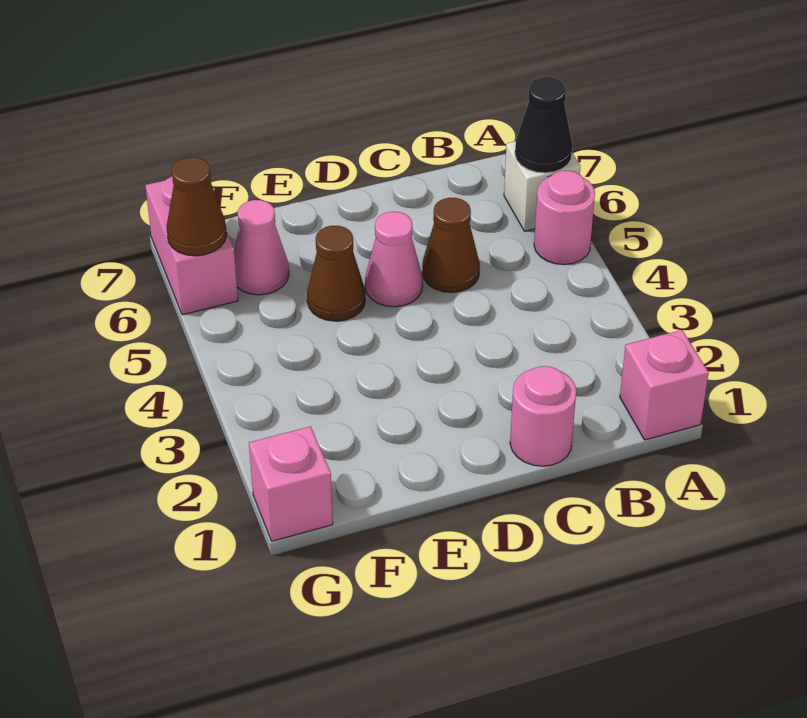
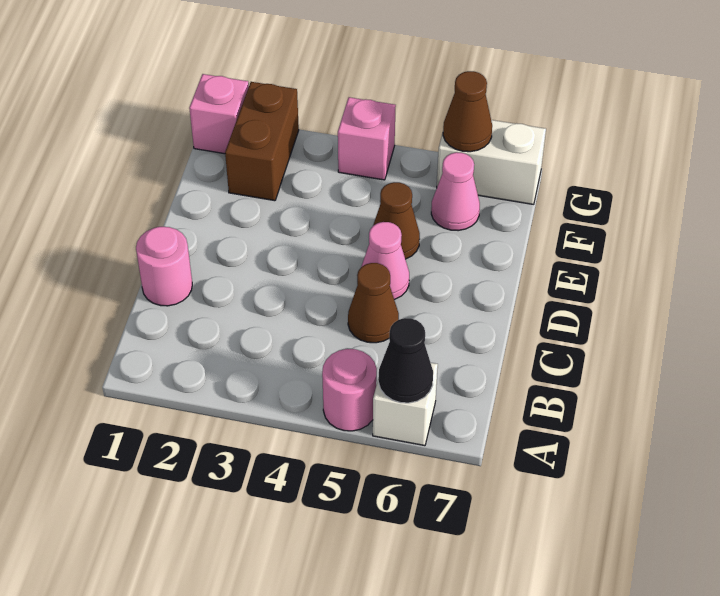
pink 1x1 brick [620,330,709,440] -> pink 1x1 brick moved to [338,97,396,180]
none -> brown 1x2 brick [225,82,299,201]
pink 1x2 brick [145,177,238,315] -> white 1x2 brick [437,120,546,204]

